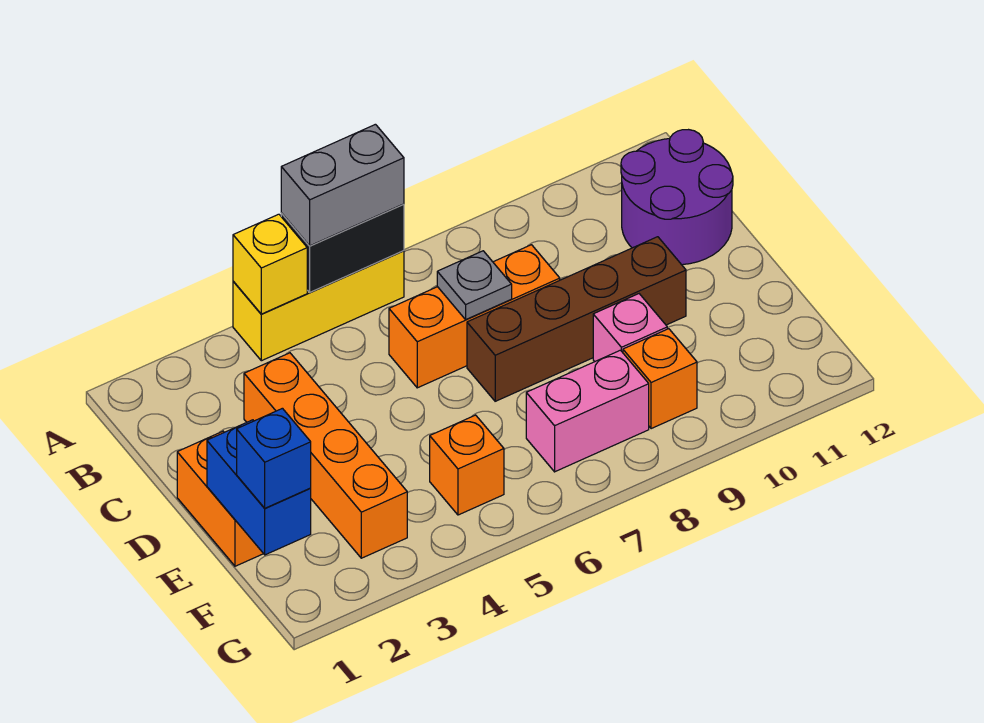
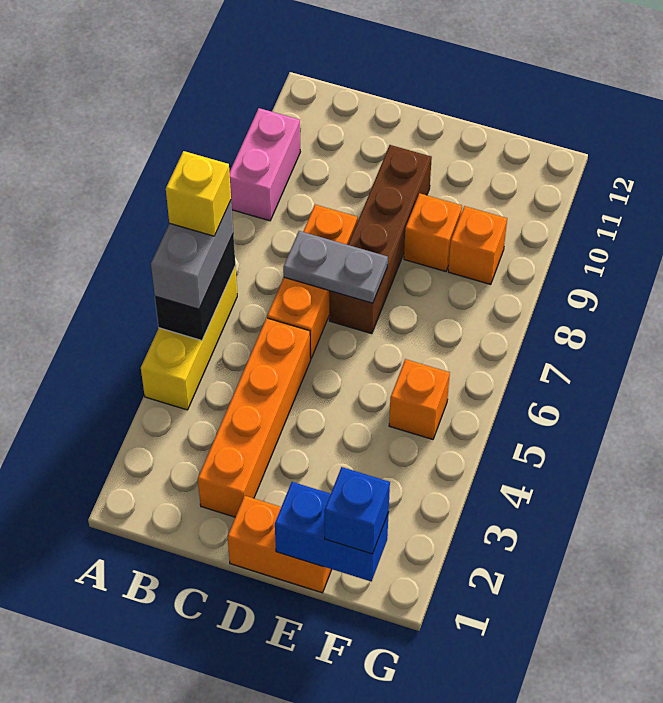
yellow 1x1 brick [233,214,307,314] -> yellow 1x1 brick moved to [166,151,231,236]
purple 2x2 round brick [621,130,733,265] -> none
orange 1x4 brick [244,353,407,558] -> orange 1x4 brick turned to [198,318,311,517]
grey 1x1 plate [437,251,512,319] -> grey 1x2 plate [283,231,388,303]
pink 1x1 brick [593,294,667,362] -> orange 1x1 brick [404,193,462,272]
pink 1x2 brick [526,350,649,472] -> pink 1x2 brick moved to [229,108,300,221]

